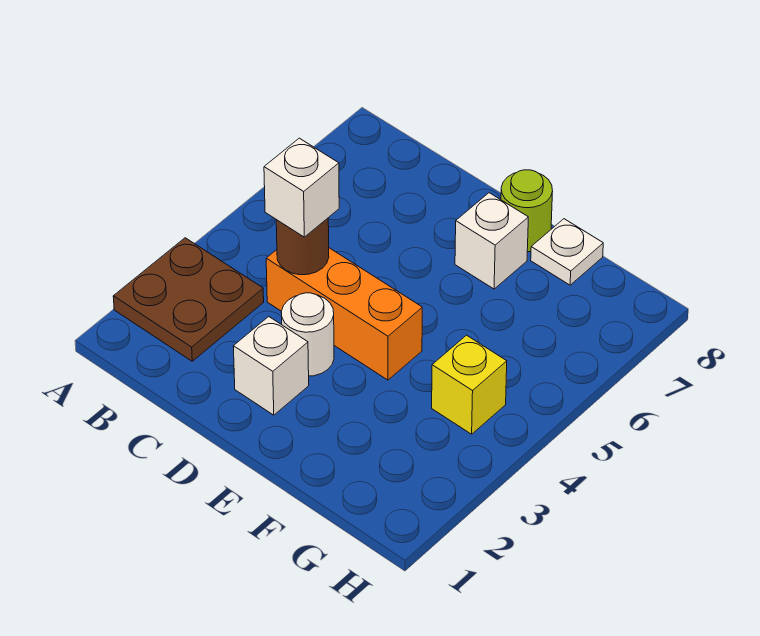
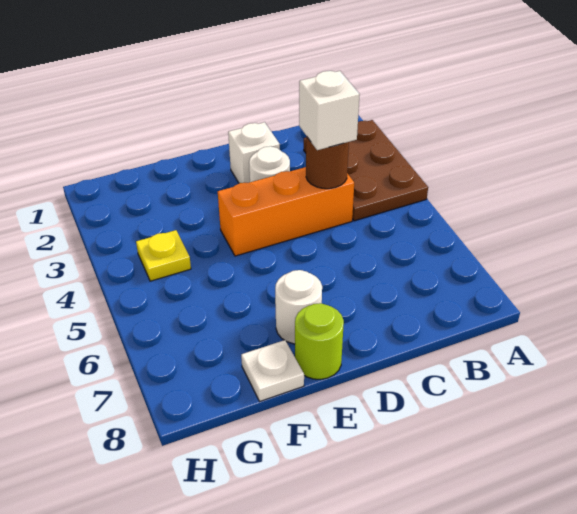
brown 2x2 plate [113,238,264,361] -> brown 2x3 plate [304,120,428,221]
white 1x1 brick [455,193,528,289] -> white 1x1 round brick [275,270,322,344]
yellow 1x1 brick [432,335,507,434] -> yellow 1x1 plate [136,230,191,281]

